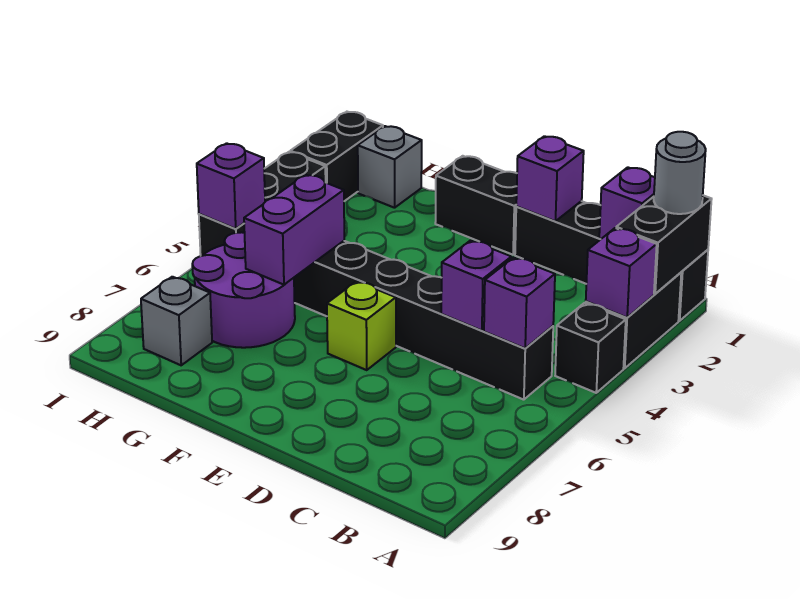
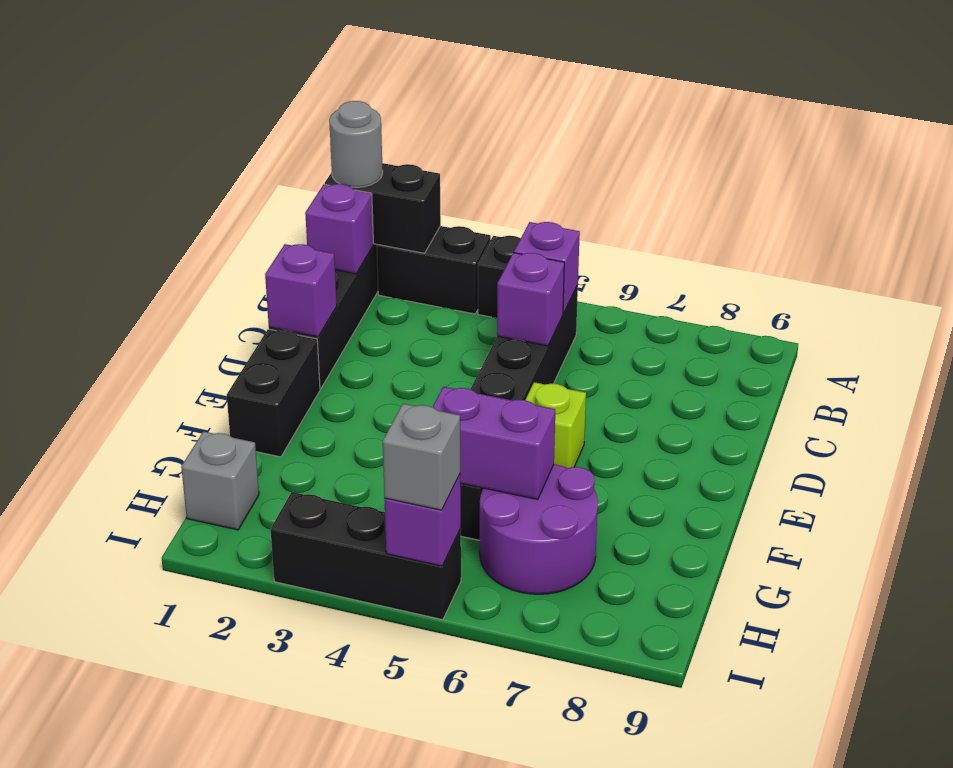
purple 1x1 brick [586,228,657,318] -> none
grey 1x1 brick [141,277,212,365] -> grey 1x1 brick moved to [383,404,460,510]
black 1x2 brick [290,112,383,201] -> none

